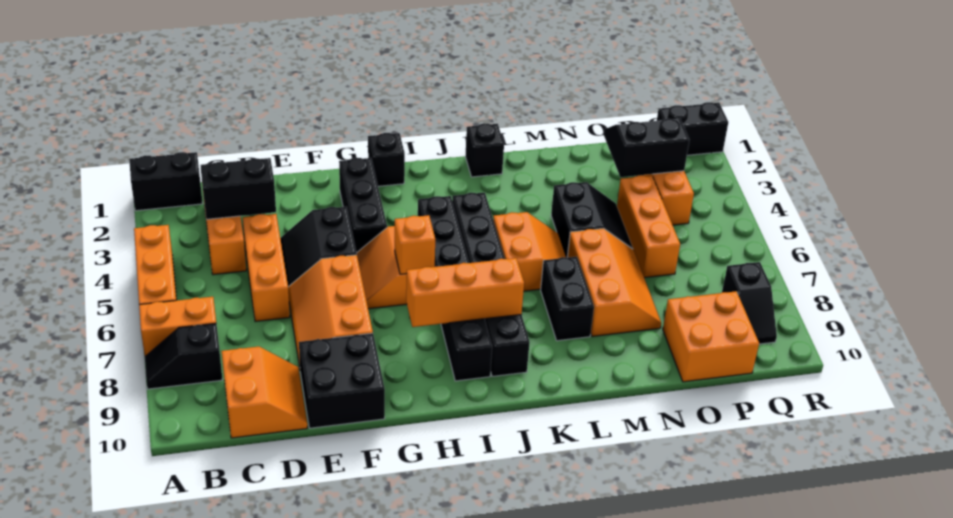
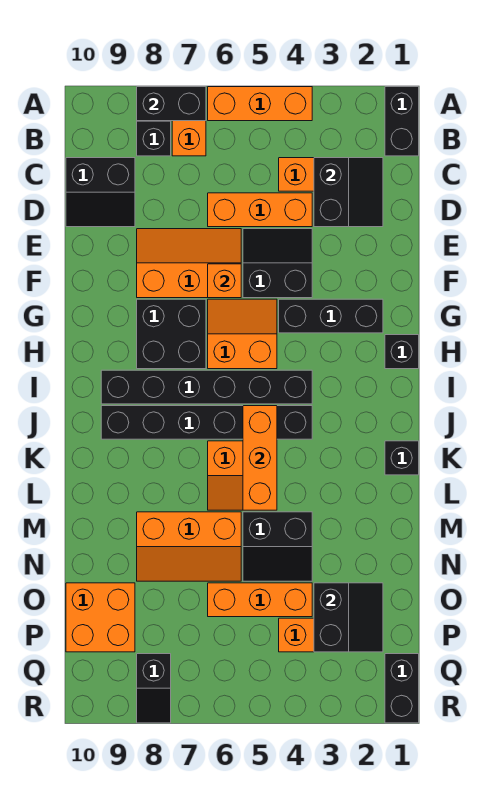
orange 2x2 slope [222,347,307,438] -> black 2x2 slope [66,158,135,227]
black 2x2 brick [299,333,385,428] -> black 2x2 brick moved to [137,299,206,369]
orange 1x1 brick [395,215,435,274] -> orange 1x1 brick moved to [208,264,241,298]
orange 1x3 brick [406,258,524,327] -> orange 1x3 brick moved to [243,406,277,510]
black 1x2 brick [541,257,594,341] -> black 1x2 brick moved to [137,87,206,121]
black 1x2 slope [722,262,777,344] -> black 1x2 slope turned to [137,654,171,723]

